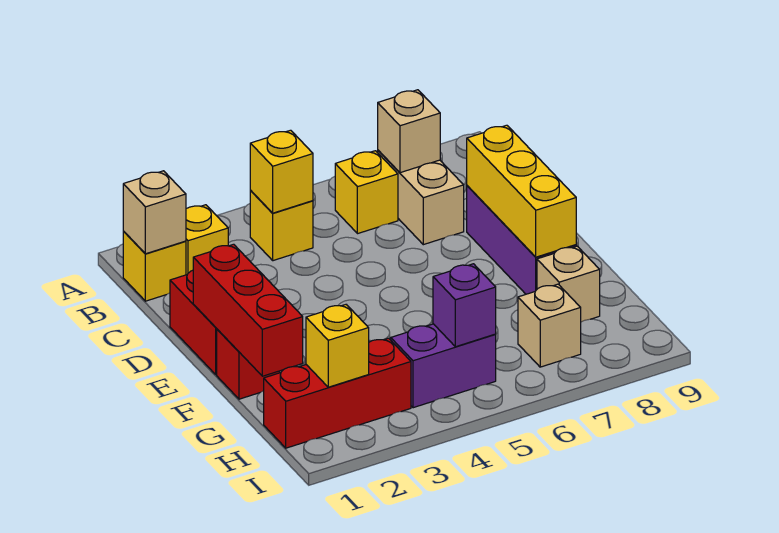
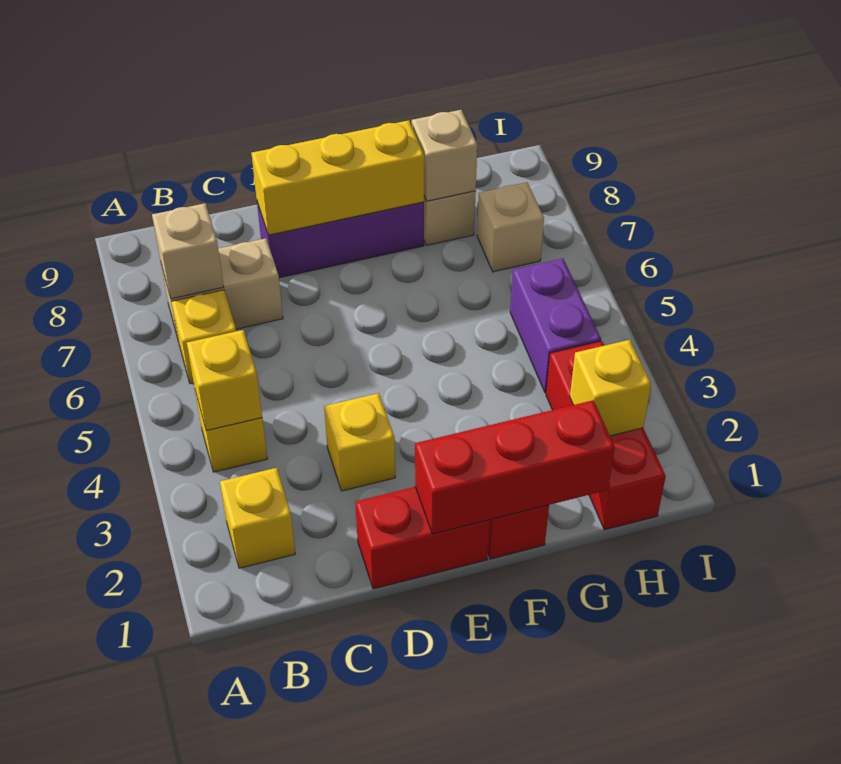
yellow 1x1 brick [123,231,186,301] -> yellow 1x1 brick moved to [324,393,395,491]
tan 1x1 brick [123,171,186,254] -> tan 1x1 brick moved to [412,110,477,201]
purple 1x1 brick [433,264,496,347] -> none

